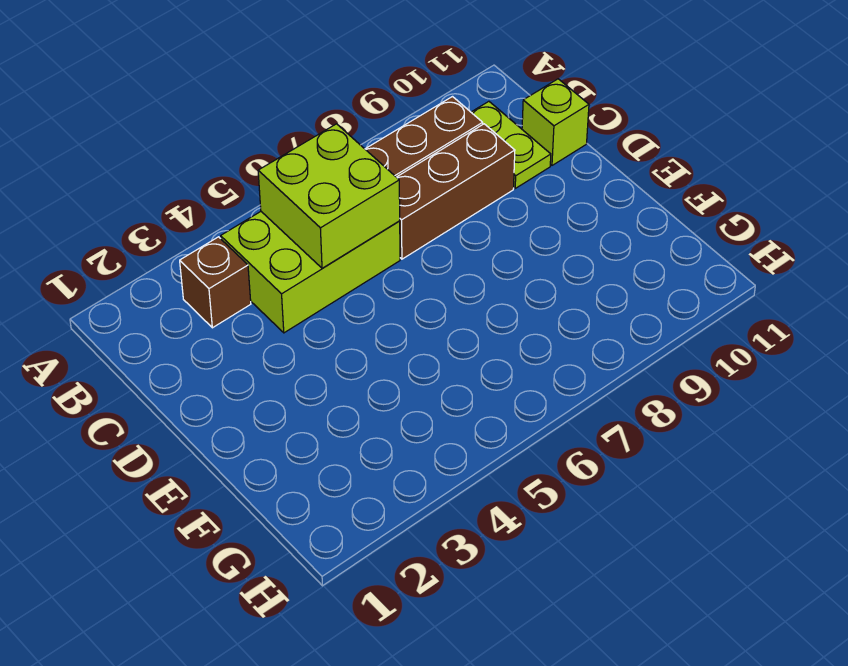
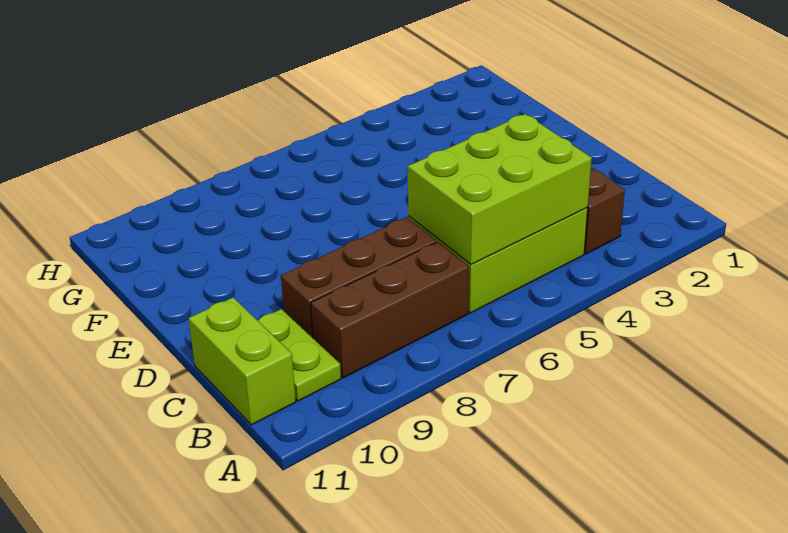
lime 2x2 brick [258,124,400,268] -> lime 2x3 brick [408,114,592,264]
lime 1x1 brick [522,79,589,165] -> lime 1x2 brick [189,298,296,425]

